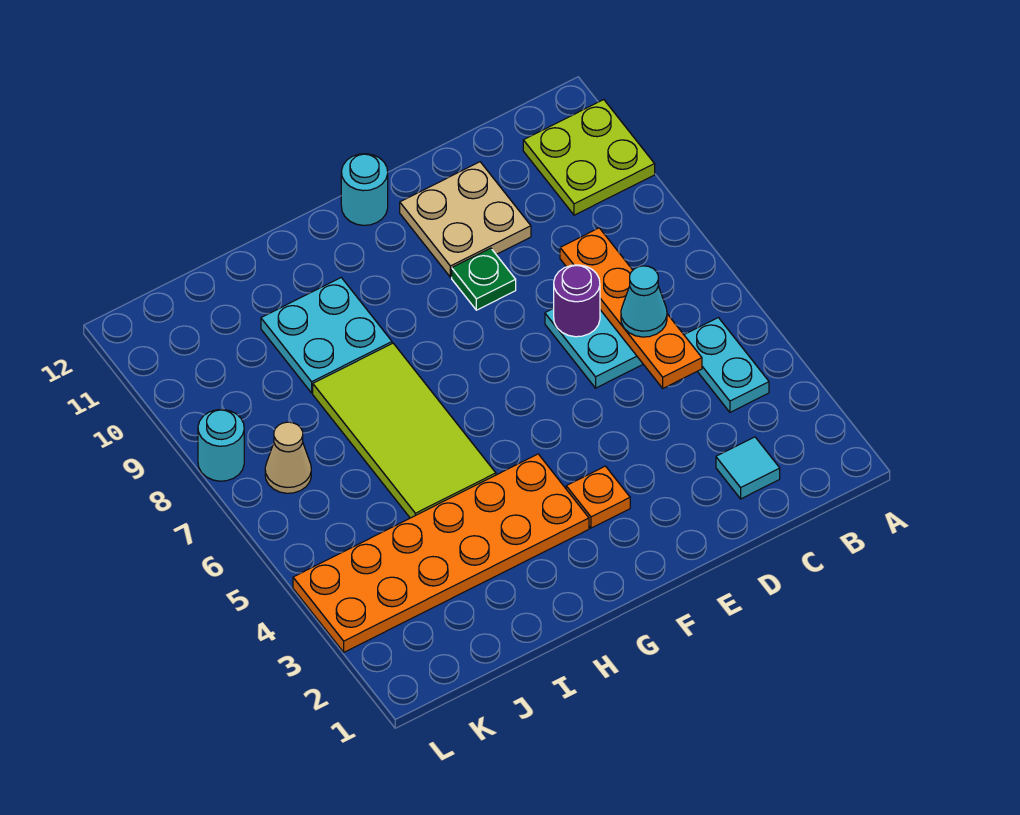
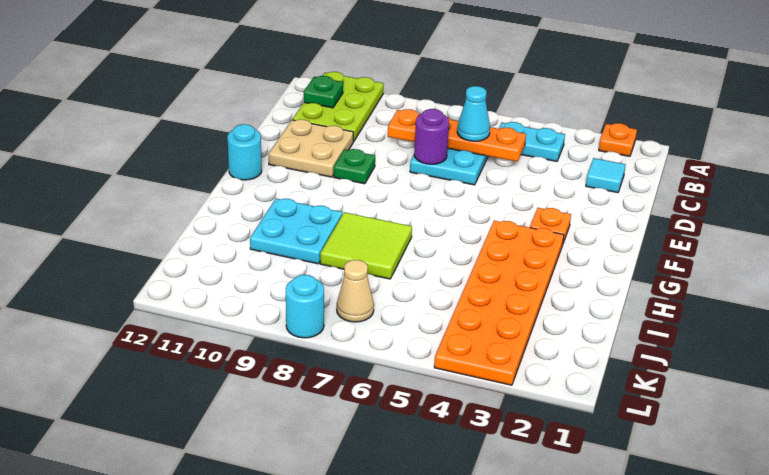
none -> orange 1x1 plate [599,123,637,156]
lime 2x2 plate [523,100,655,215] -> lime 2x3 plate [292,72,384,141]
none -> green 1x1 plate [304,76,343,108]
lime 2x4 tile [313,343,496,518] -> lime 2x2 tile [320,212,412,279]

